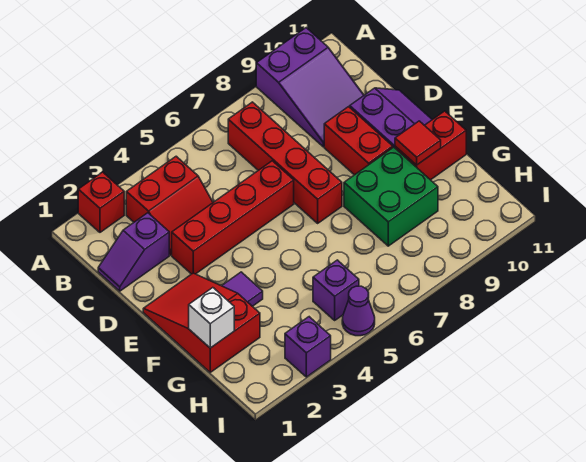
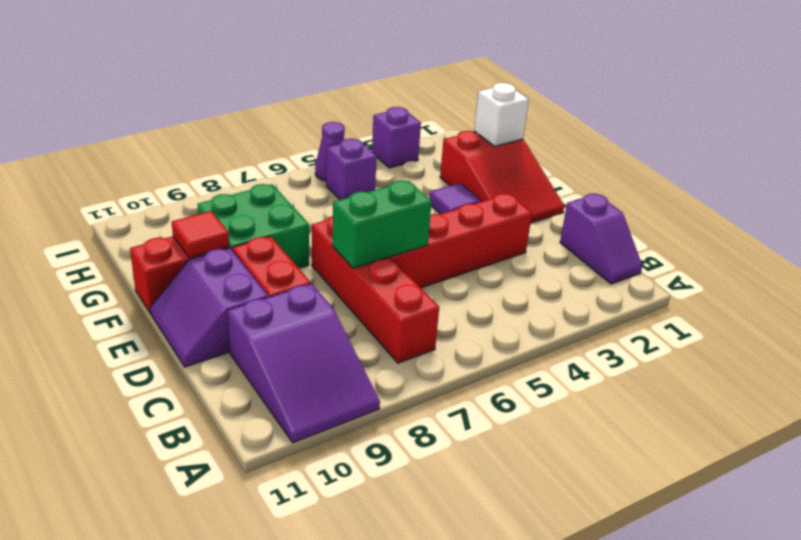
red 1x1 brick [78,172,124,232] -> none
purple 2x3 slope [256,28,364,147] -> purple 2x3 slope turned to [227,284,380,443]
red 2x2 slope [126,156,213,255] -> none
purple 1x2 slope [98,213,169,291] -> purple 1x2 slope turned to [560,194,642,284]
none -> green 1x2 brick [332,181,432,268]

